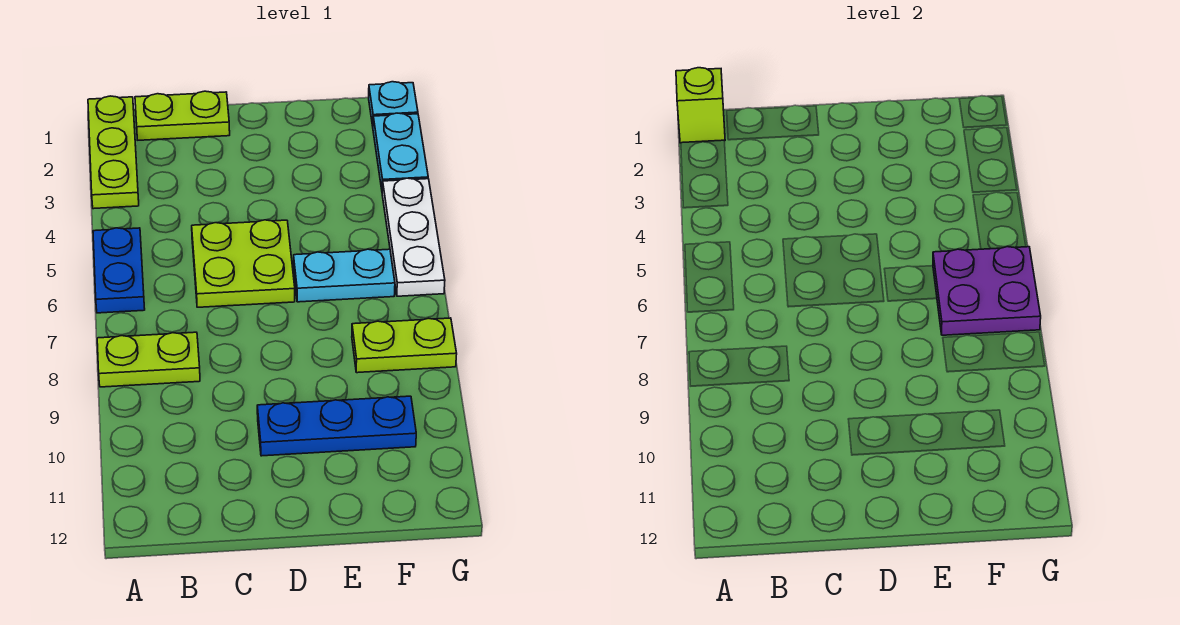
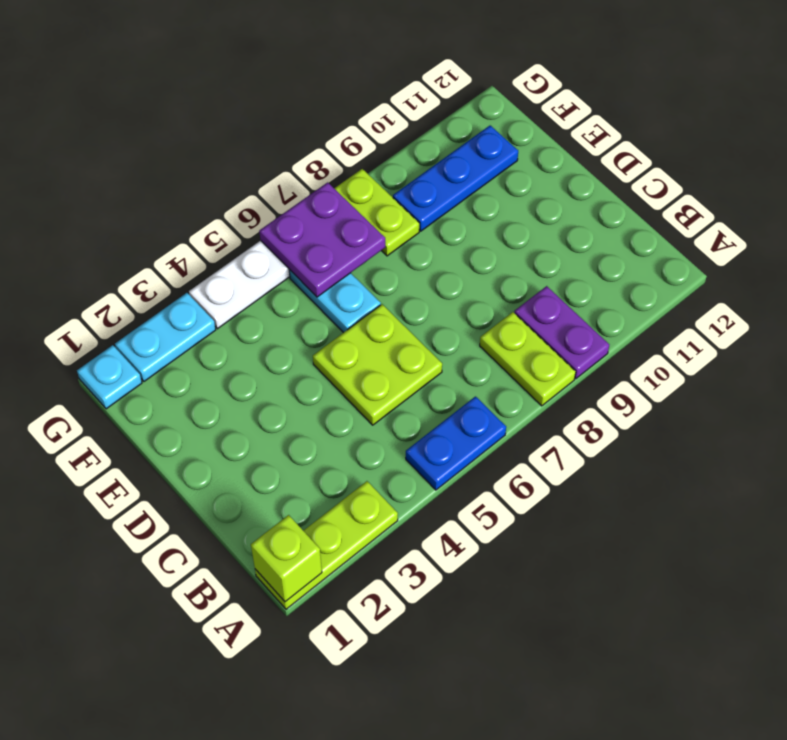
none -> purple 1x2 plate [514,286,609,379]
lime 1x2 plate [135,91,230,140] -> none
blue 1x3 plate [257,396,416,456] -> blue 1x3 plate turned to [393,126,518,231]

